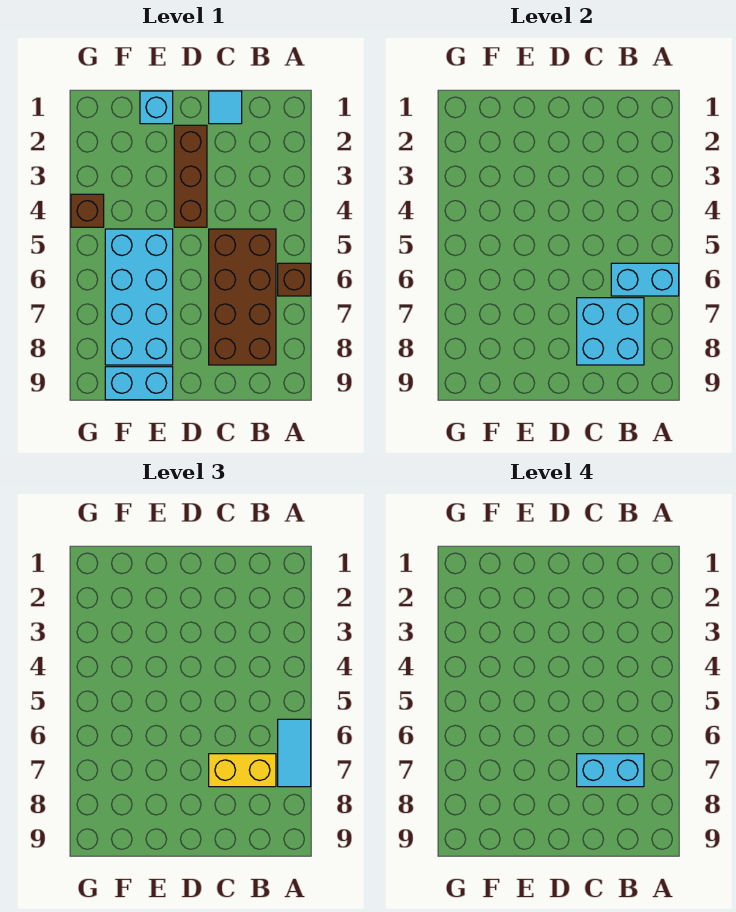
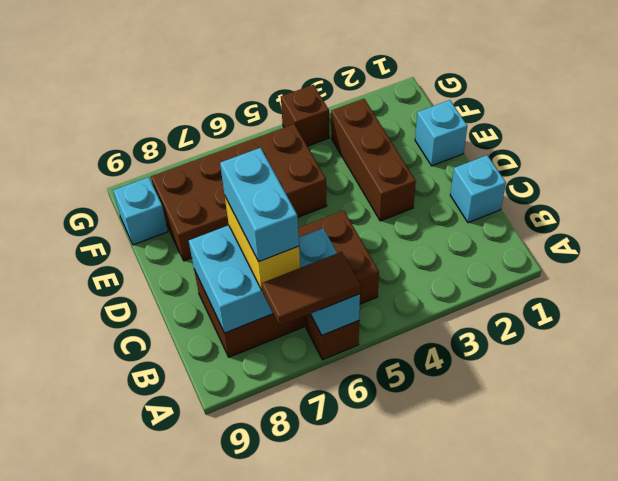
cyan 1x2 tile [278,719,311,787] -> brown 1x2 tile [262,252,360,326]
cyan 1x1 tile [209,91,242,124] -> cyan 1x1 brick [450,155,506,223]
brown 1x3 brick [174,125,207,227] -> brown 1x3 brick turned to [331,99,416,221]
cyan 2x4 brick [105,229,173,365] -> brown 2x4 brick [151,124,327,261]
cyan 1x2 brick [105,367,173,400] -> cyan 1x1 brick [113,177,168,245]

